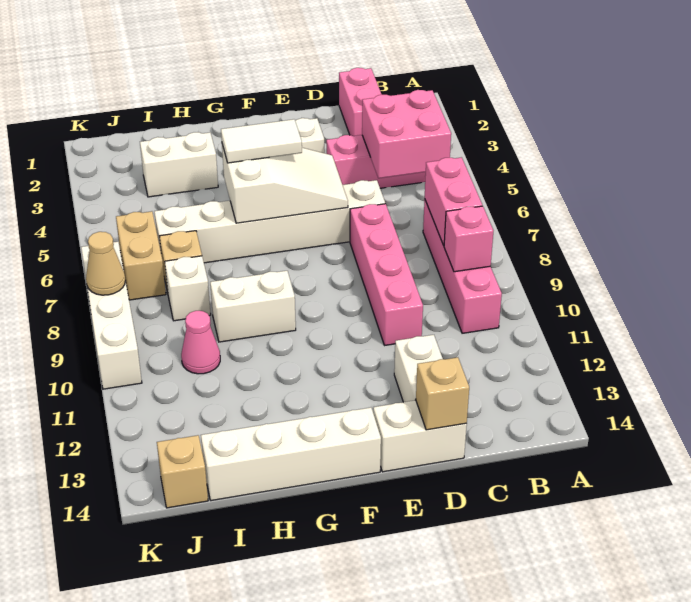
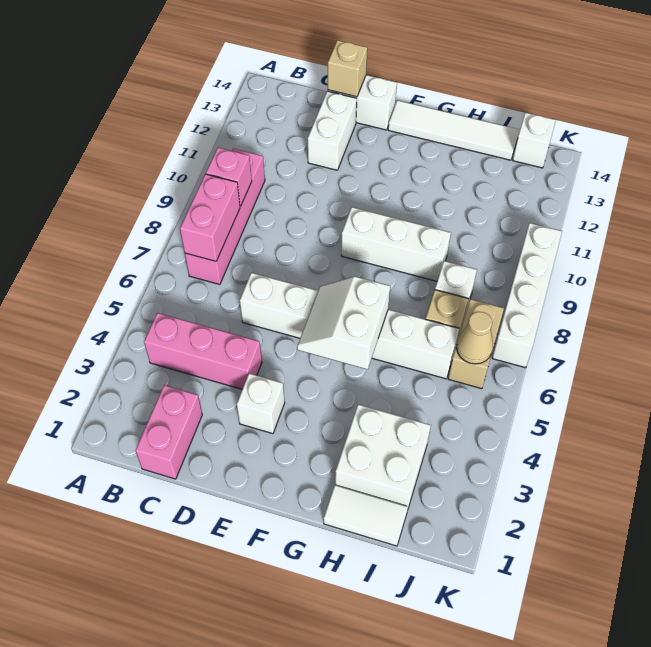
pink 2x2 brick [362,90,451,178] -> none
pink 1x4 brick [350,204,423,345] -> none
white 2x3 slope [222,144,348,223] -> white 2x2 slope [297,277,390,369]
white 1x2 tile [221,119,302,163] -> white 1x2 tile moved to [324,485,408,546]
white 1x4 brick [201,408,381,501] -> white 1x4 tile [388,100,519,160]
white 1x2 brick [210,271,296,342] -> white 1x3 brick [341,207,451,281]
white 1x2 brick [140,132,218,197] -> white 2x2 brick [335,404,431,507]
pink 1x1 cone [181,311,220,374] -> none
tan 1x1 brick [157,435,208,508] -> white 1x1 brick [513,113,556,168]
tan 1x1 cone [86,232,125,295] -> tan 1x1 cone moved to [456,312,493,364]

